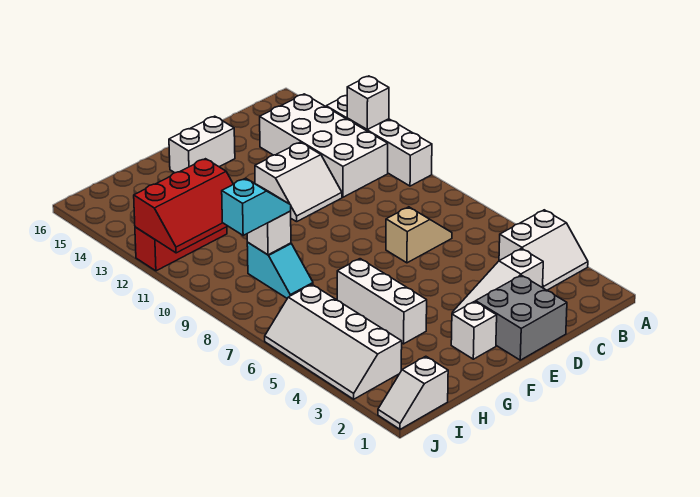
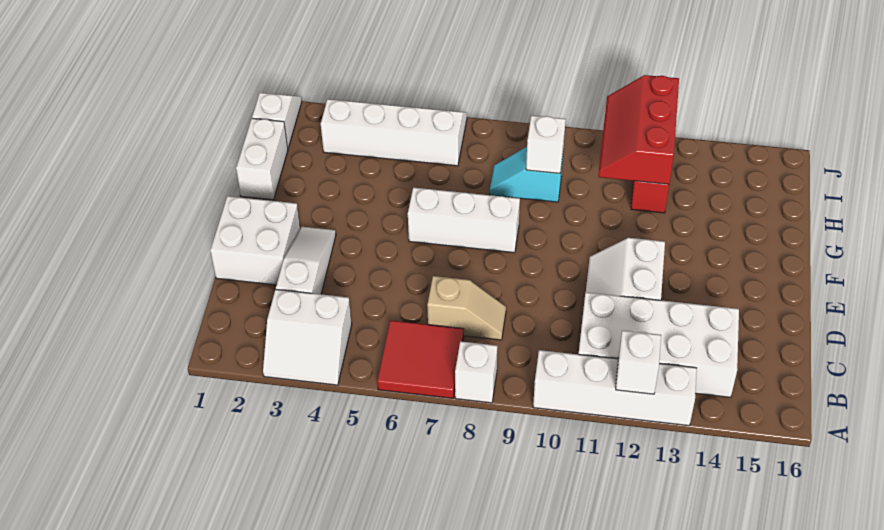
white 2x2 slope [499,210,588,290] -> white 2x2 slope turned to [263,290,352,385]
none -> red 2x2 tile [377,320,464,398]
tan 1x2 slope [386,207,452,263] -> tan 1x2 slope turned to [427,276,506,340]
grey 2x2 brick [476,275,567,360] -> white 2x2 brick [210,196,300,285]
white 1x2 brick [169,116,235,173] -> white 1x2 brick moved to [236,118,288,200]
white 1x1 brick [451,301,497,359] -> white 1x1 brick moved to [455,341,497,403]
white 1x3 brick [337,259,427,344] -> white 1x3 brick moved to [408,188,520,253]
cyan 1x2 slope [222,178,291,235] -> none

